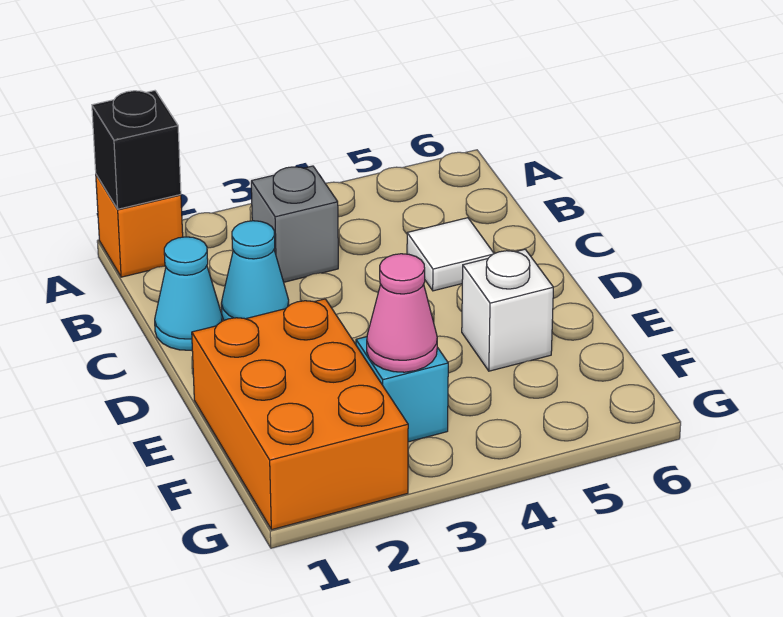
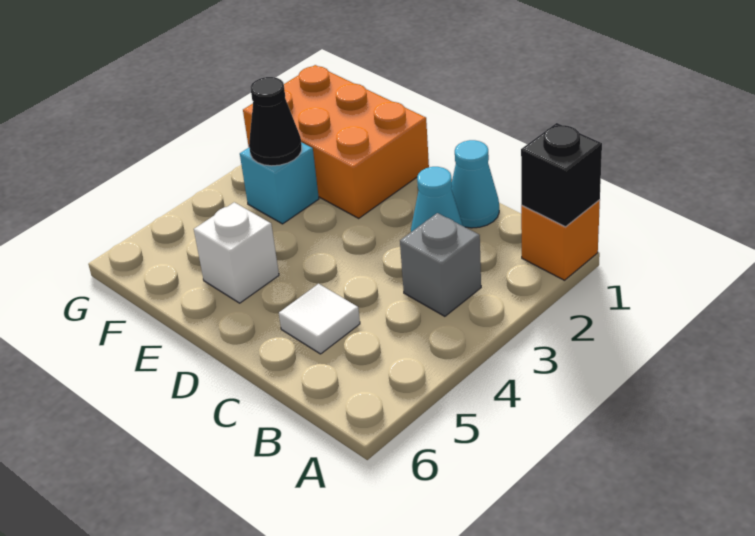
pink 1x1 cone [367,254,437,372] -> black 1x1 cone [249,77,302,166]

